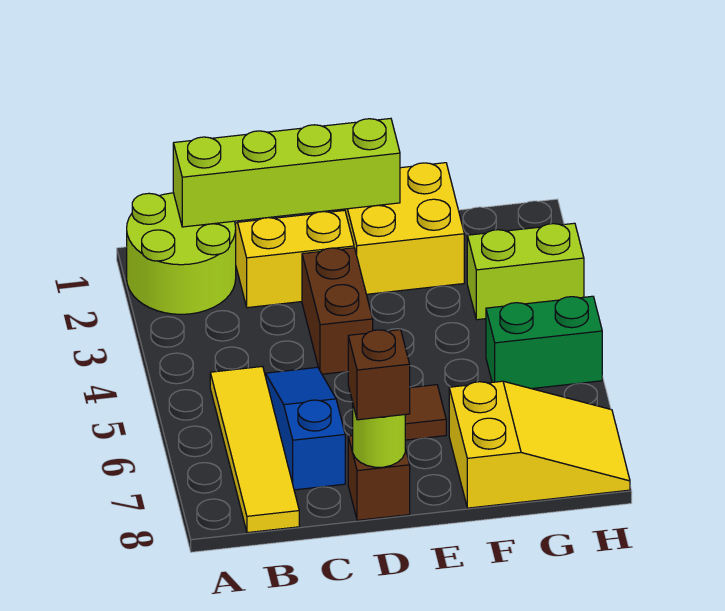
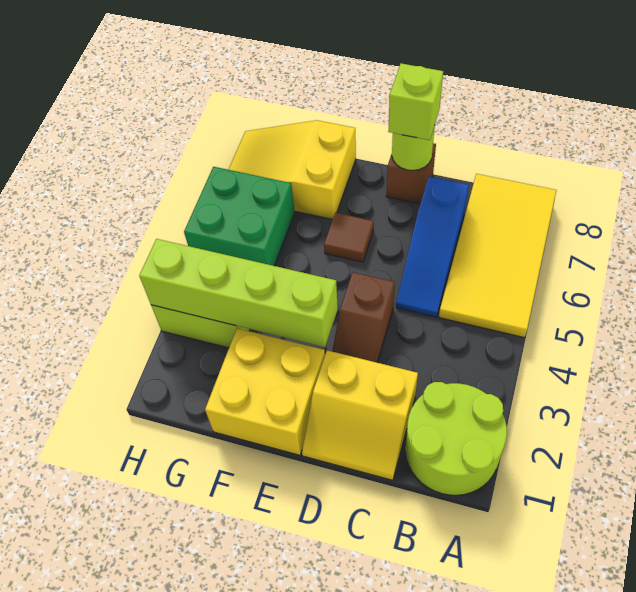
lime 1x4 brick [173,118,400,227] -> lime 1x4 brick moved to [139,239,338,347]
yellow 1x4 tile [210,366,299,533] -> yellow 2x4 tile [439,174,556,338]
brown 1x2 brick [302,248,373,374] -> brown 1x2 slope [332,272,395,362]
brown 1x1 brick [348,330,410,420] -> lime 1x1 brick [388,63,443,140]
green 1x2 brick [486,296,602,389] -> green 2x2 brick [184,167,295,266]

